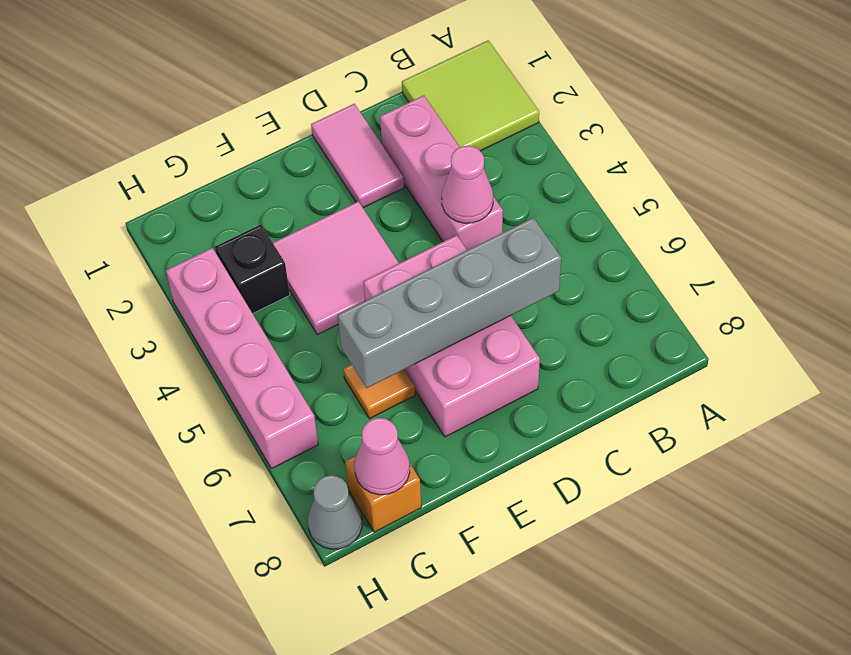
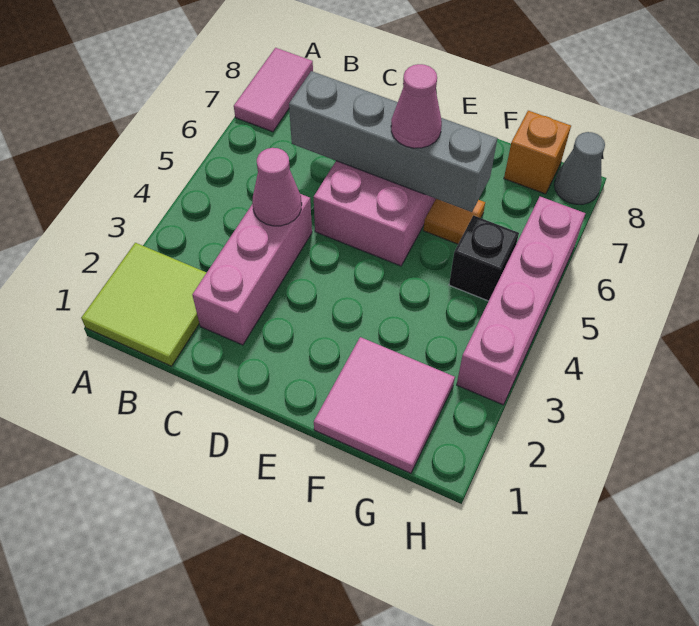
pink 1x2 tile [311,104,404,208] -> pink 1x2 tile moved to [234,48,313,132]
pink 2x2 tile [273,201,399,335] -> pink 2x2 tile moved to [314,337,455,473]
black 1x1 brick [215,225,290,313] -> black 1x1 brick moved to [449,215,519,301]
pink 1x1 cone [355,418,410,495] -> pink 1x1 cone moved to [391,64,442,148]

